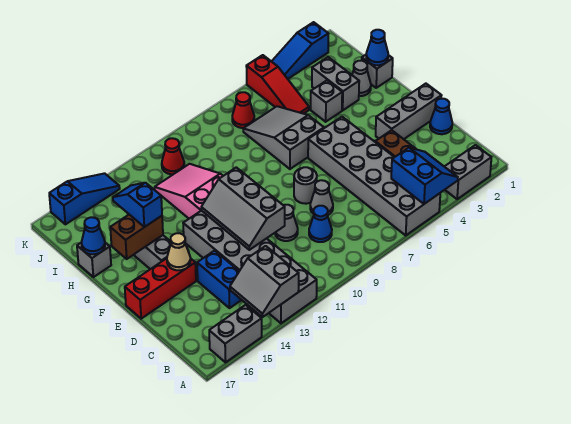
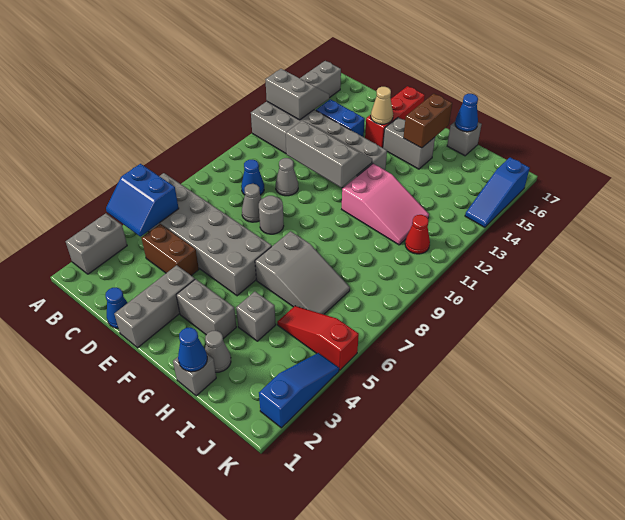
blue 1x2 slope [113,183,162,227] -> none
grey 1x2 brick [312,57,359,110] -> grey 1x2 brick moved to [176,279,236,339]
red 1x1 cone [232,92,254,128] -> none

